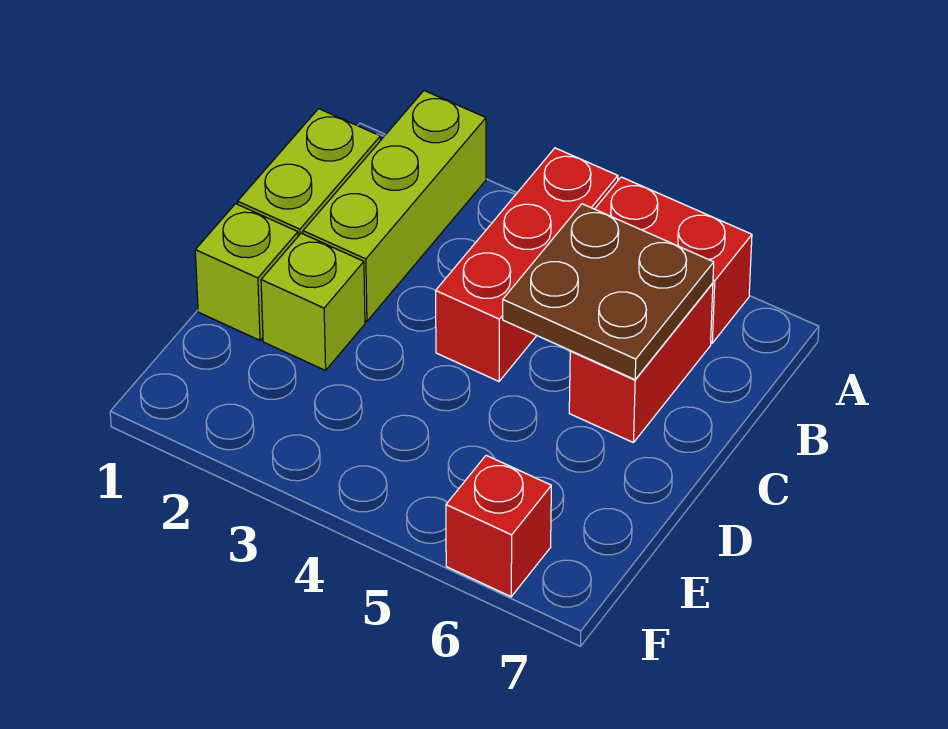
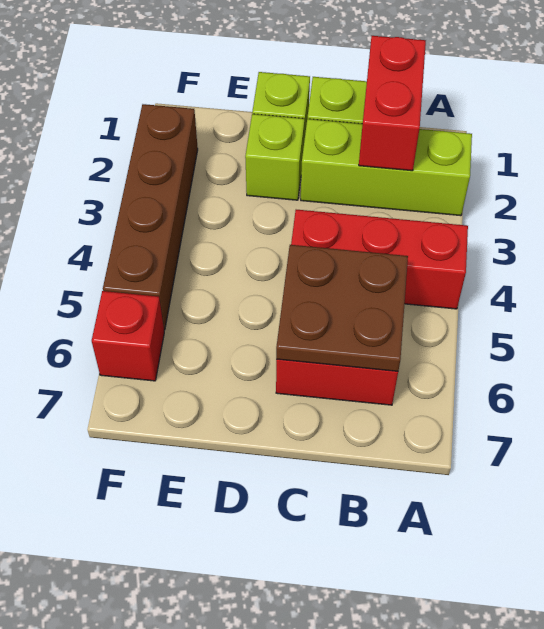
red 1x2 brick [595,177,752,343] -> red 1x2 brick moved to [359,36,426,171]
none -> brown 1x4 brick [103,104,198,330]

